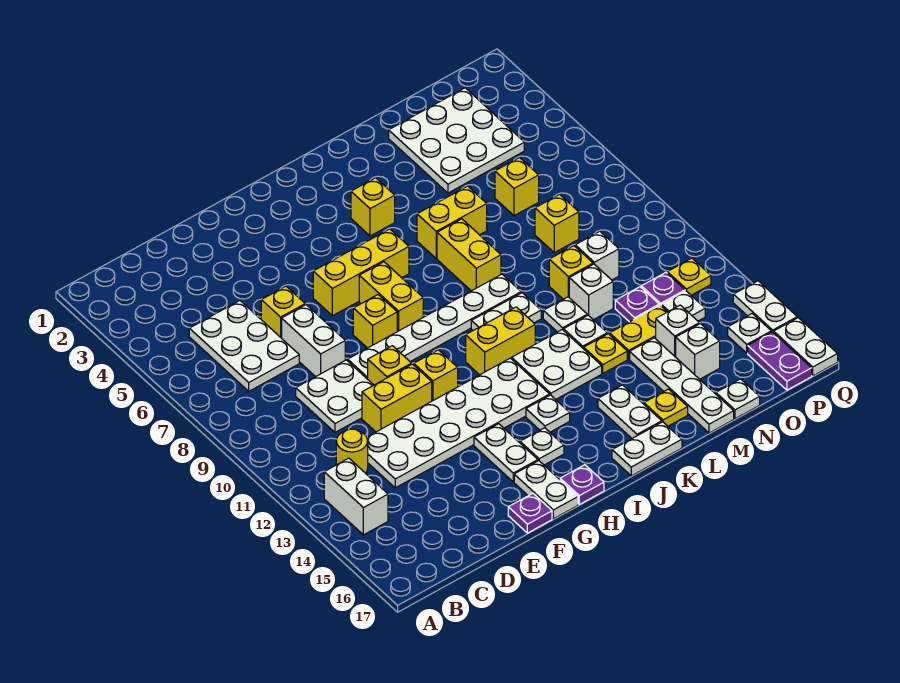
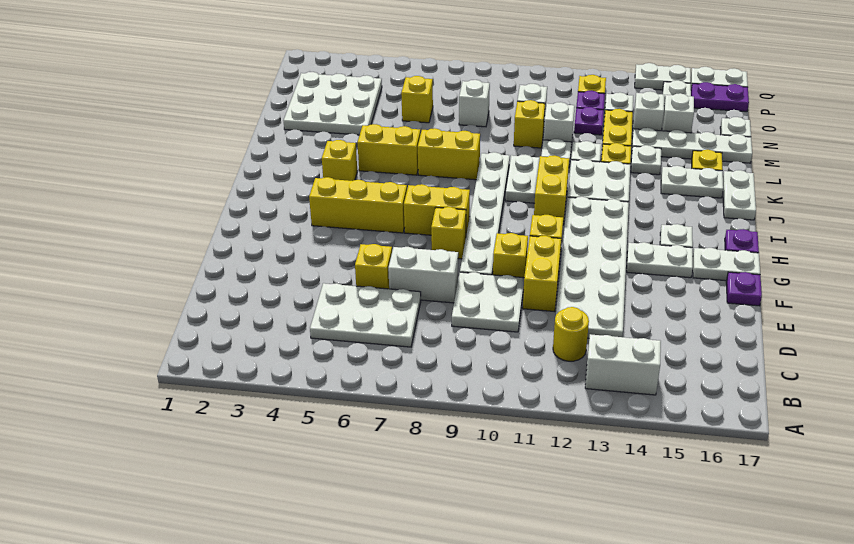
yellow 1x3 brick [313,229,409,316] -> yellow 1x3 brick turned to [309,177,407,233]
white 1x1 plate [526,395,570,432] -> white 1x1 plate moved to [631,145,661,175]
yellow 1x2 brick [417,186,487,258] -> yellow 1x2 brick turned to [357,124,421,175]
yellow 1x1 brick [535,194,579,252] -> white 1x1 brick [459,80,490,127]

